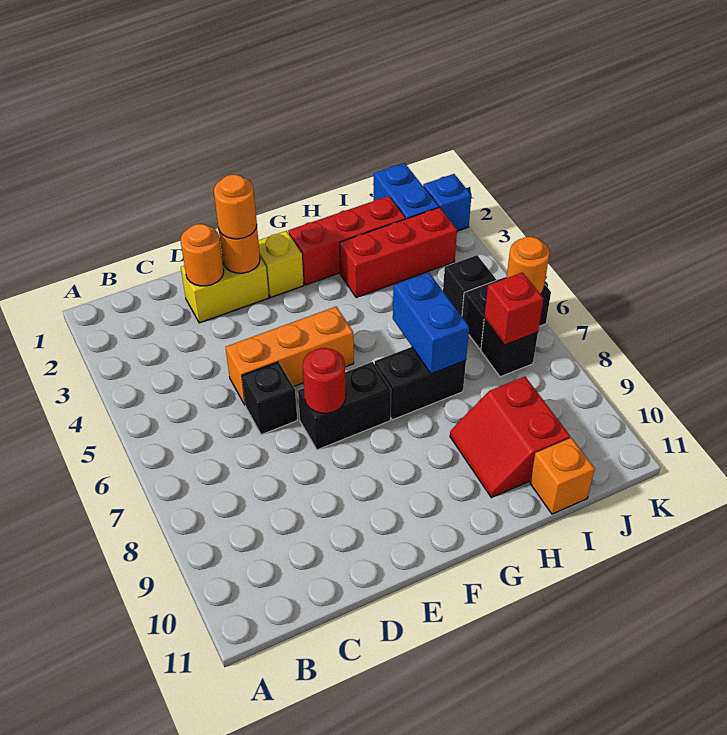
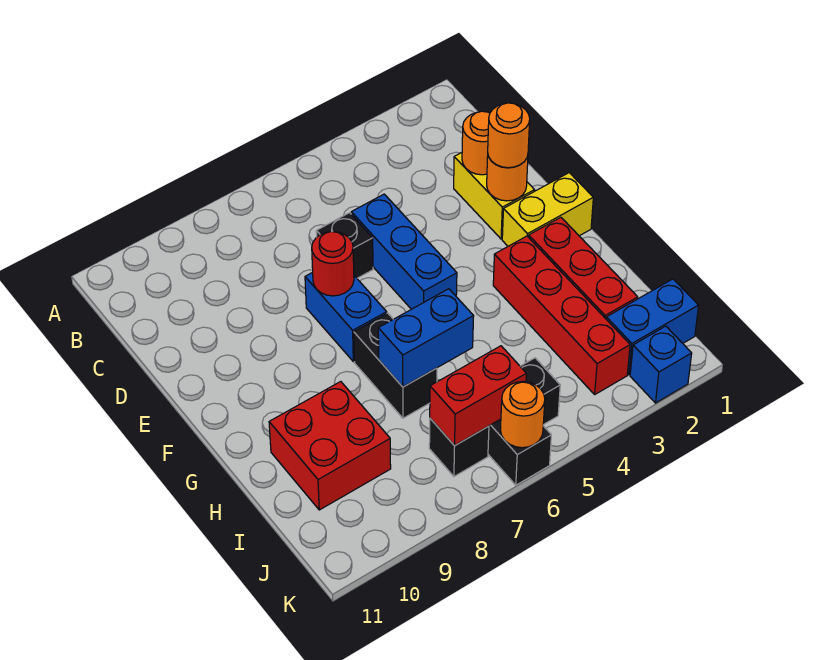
orange 1x3 brick [226,307,354,405] -> blue 1x3 brick [351,194,457,309]
black 1x2 brick [298,362,391,450] -> blue 1x2 brick [305,272,387,362]
yellow 1x1 brick [258,231,304,297] -> yellow 1x2 brick [502,173,593,246]
red 1x3 brick [340,208,457,298] -> red 1x4 brick [493,236,630,394]
red 2x2 slope [450,377,570,498] -> red 2x2 brick [269,382,391,510]
orange 1x1 brick [530,438,595,514] -> none
red 1x1 brick [484,272,543,345] -> red 1x2 brick [430,346,526,446]

